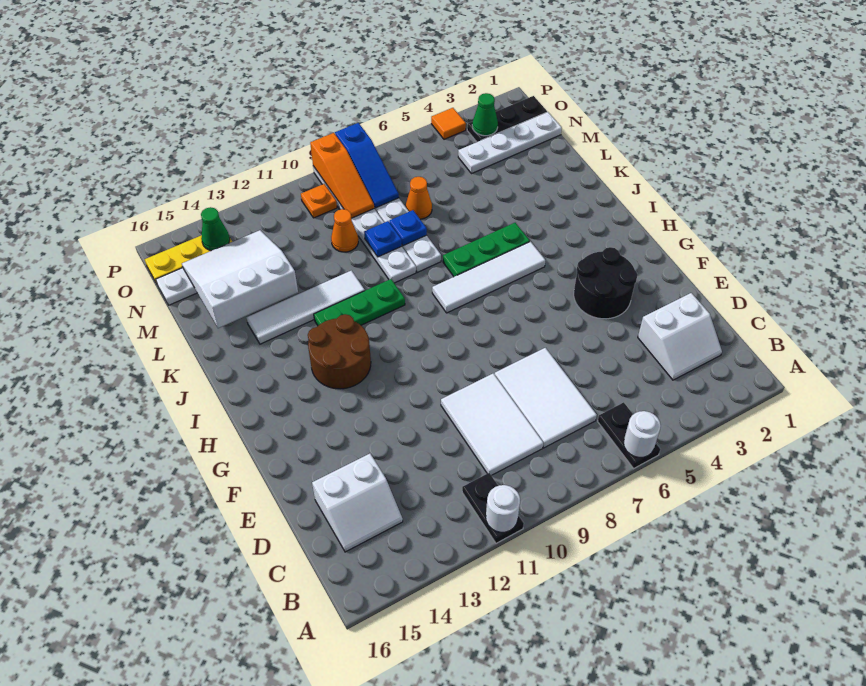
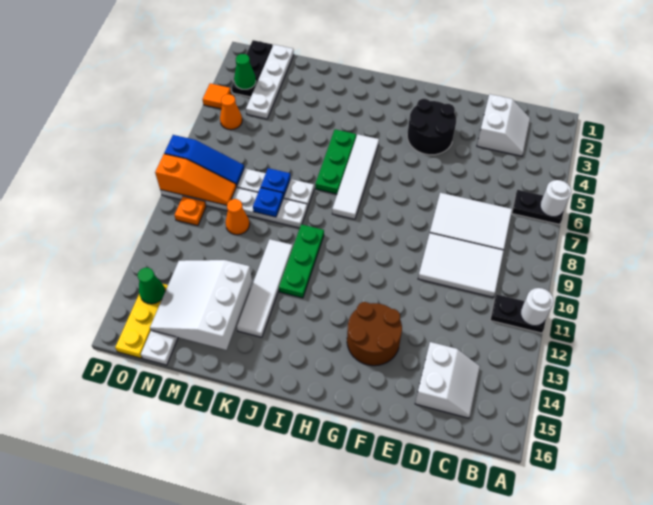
brown 2x2 round brick [308,314,371,389] -> brown 2x2 round brick moved to [347,302,402,366]
orange 1x1 cone [406,177,432,219] -> orange 1x1 cone moved to [220,94,242,130]

